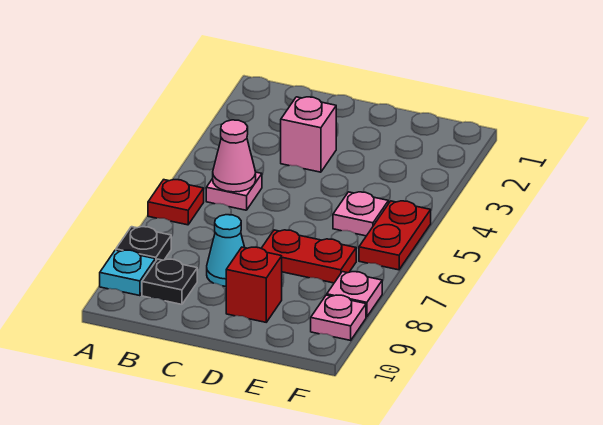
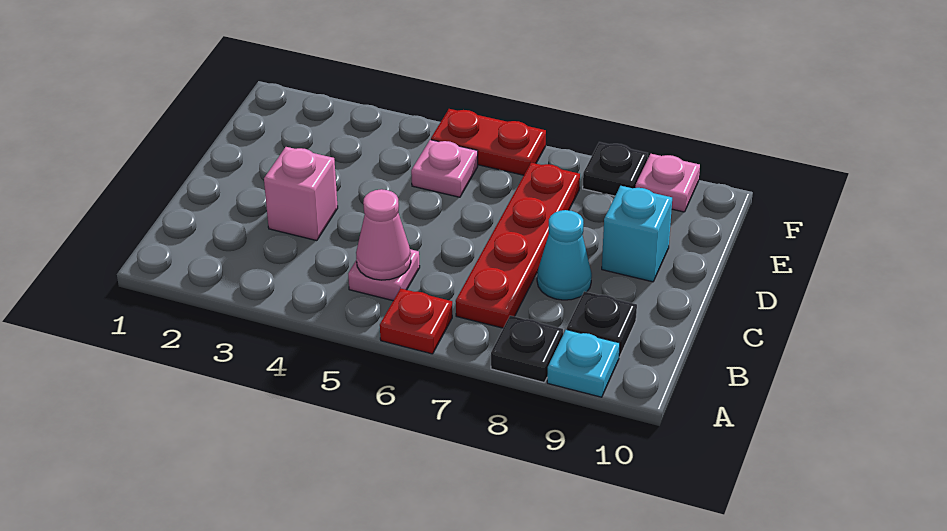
red 1x2 plate [261,230,356,283] -> red 1x4 plate [456,163,580,328]
red 1x1 brick [226,247,282,322] -> cyan 1x1 brick [602,186,672,282]
pink 1x1 plate [327,272,382,317] -> black 1x1 plate [583,142,648,196]

